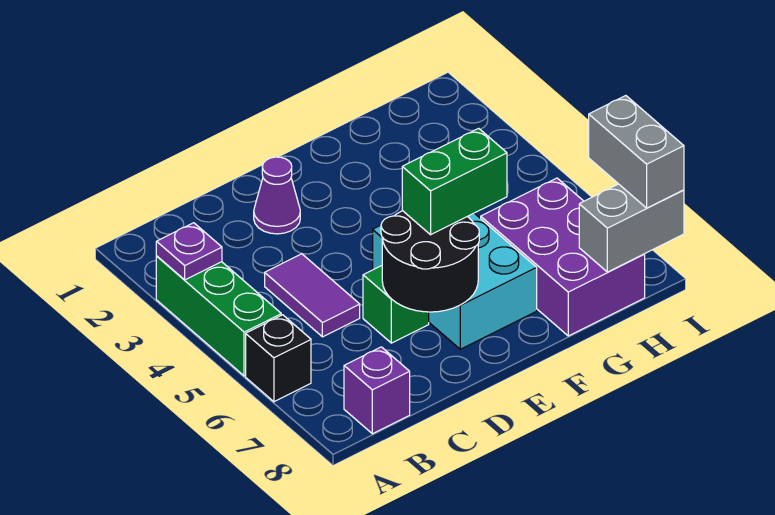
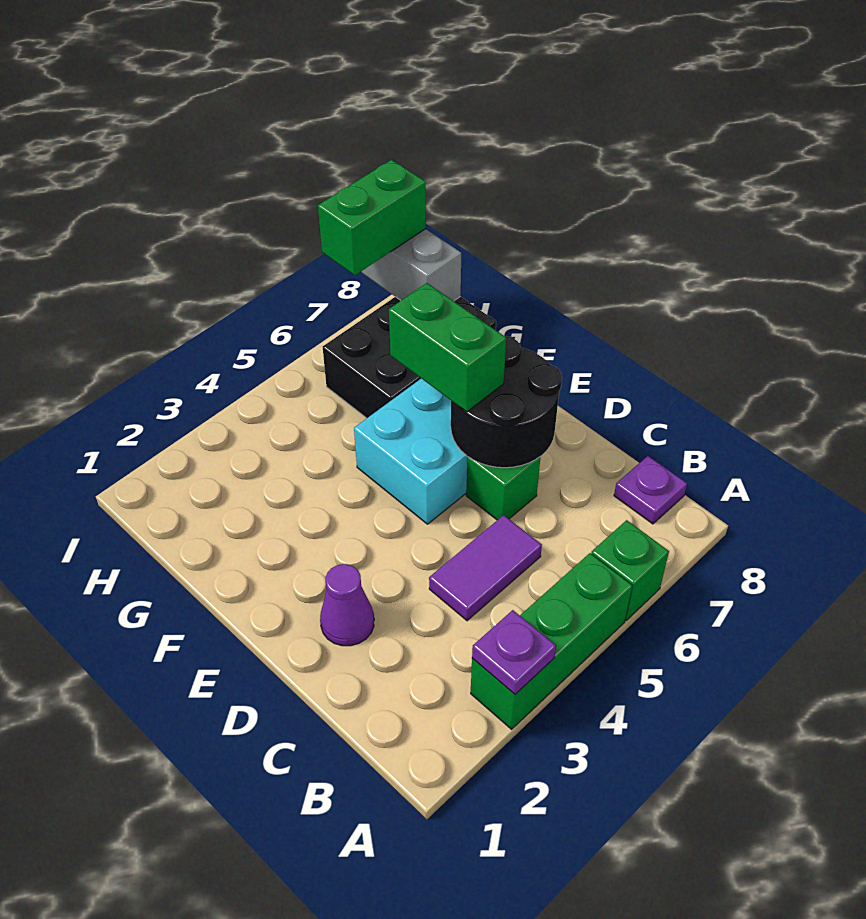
black 1x1 brick [246,315,311,402] -> green 1x1 brick [591,520,669,620]
purple 1x1 brick [344,347,410,434] -> purple 1x1 plate [614,456,687,524]
purple 2x3 brick [481,178,645,336] -> black 2x3 brick [323,297,496,418]
grey 1x2 brick [589,96,684,208] -> green 1x2 brick [318,160,426,275]

